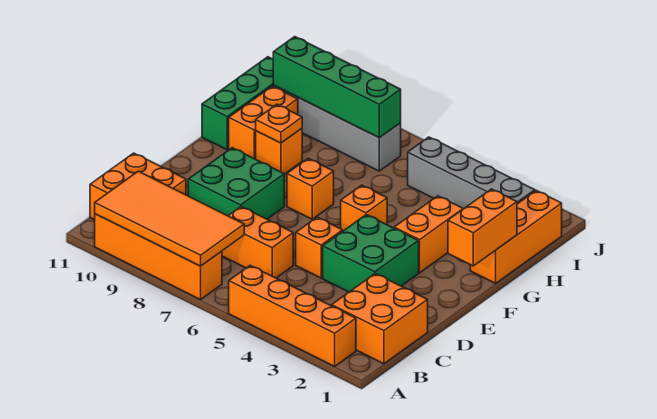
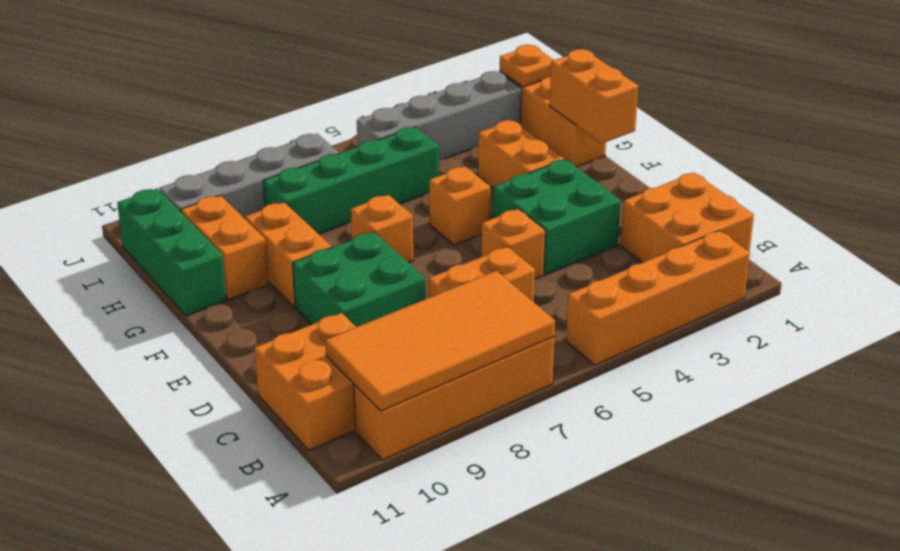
orange 1x1 brick [256,129,302,174] -> orange 1x2 brick [245,203,332,307]
orange 1x1 plate [256,104,302,143] -> orange 1x1 plate moved to [500,45,554,87]
green 1x4 brick [273,37,401,138] -> green 1x4 brick moved to [263,127,439,234]

